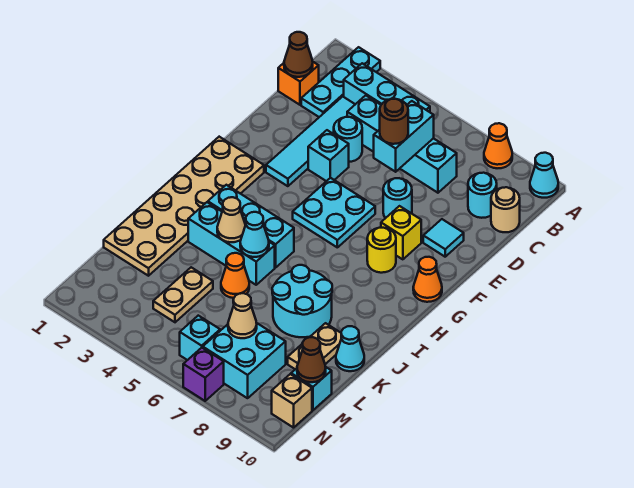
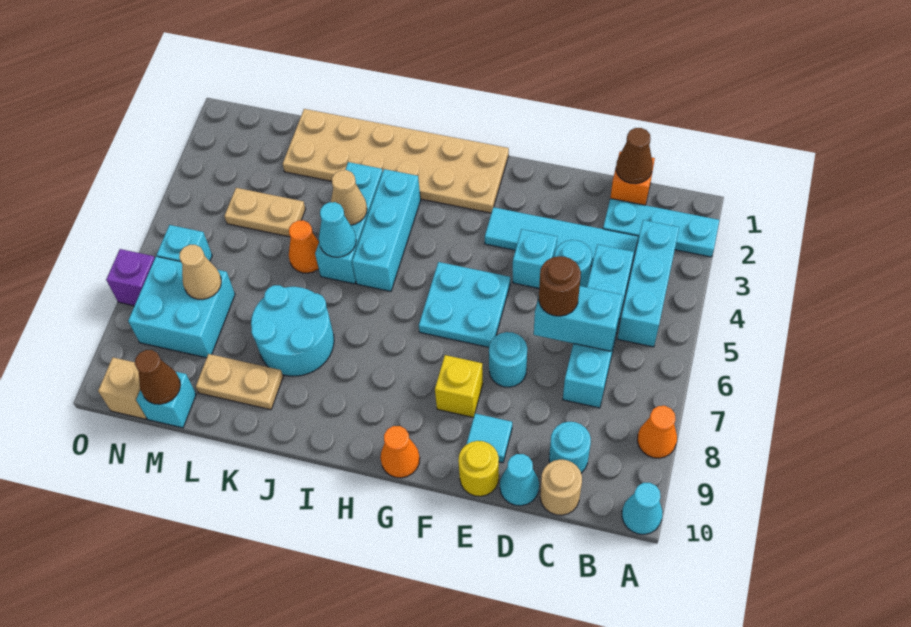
yellow 1x1 round brick [367,228,396,273] -> yellow 1x1 round brick moved to [458,441,499,496]
cyan 1x1 cone [336,326,364,371] -> cyan 1x1 cone moved to [500,454,539,506]

